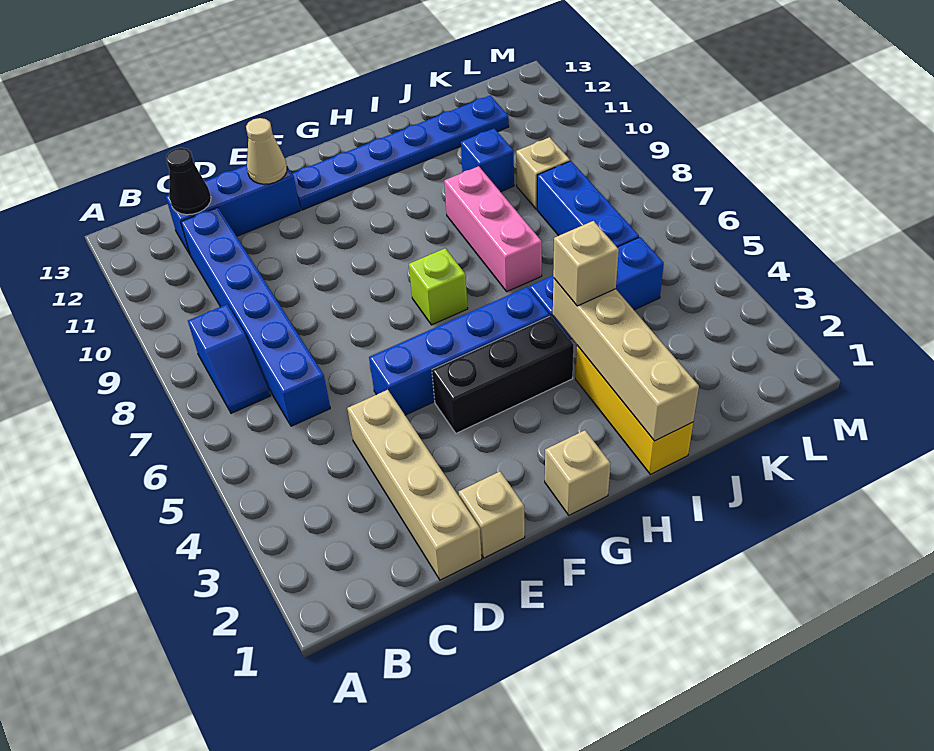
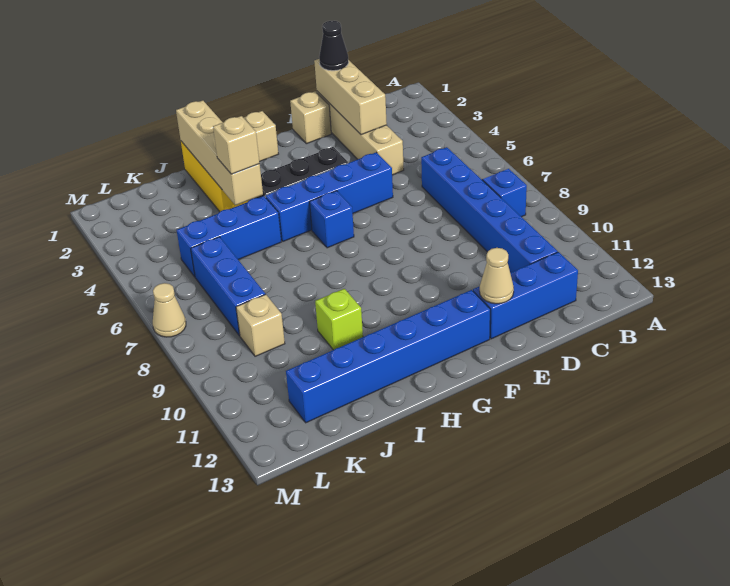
black 1x1 cone [166,148,211,215] -> black 1x1 cone moved to [319,21,349,71]
none -> tan 1x3 brick [314,59,387,135]
blue 1x6 plate [292,96,509,210] -> blue 1x6 brick [286,290,490,423]
lime 1x1 brick [409,248,468,325] -> lime 1x1 brick moved to [315,289,363,350]
pink 1x3 brick [444,166,542,292] -> none
blue 1x1 brick [461,129,514,192] -> blue 1x1 brick moved to [310,191,354,248]
none -> tan 1x1 cone [153,283,186,337]

